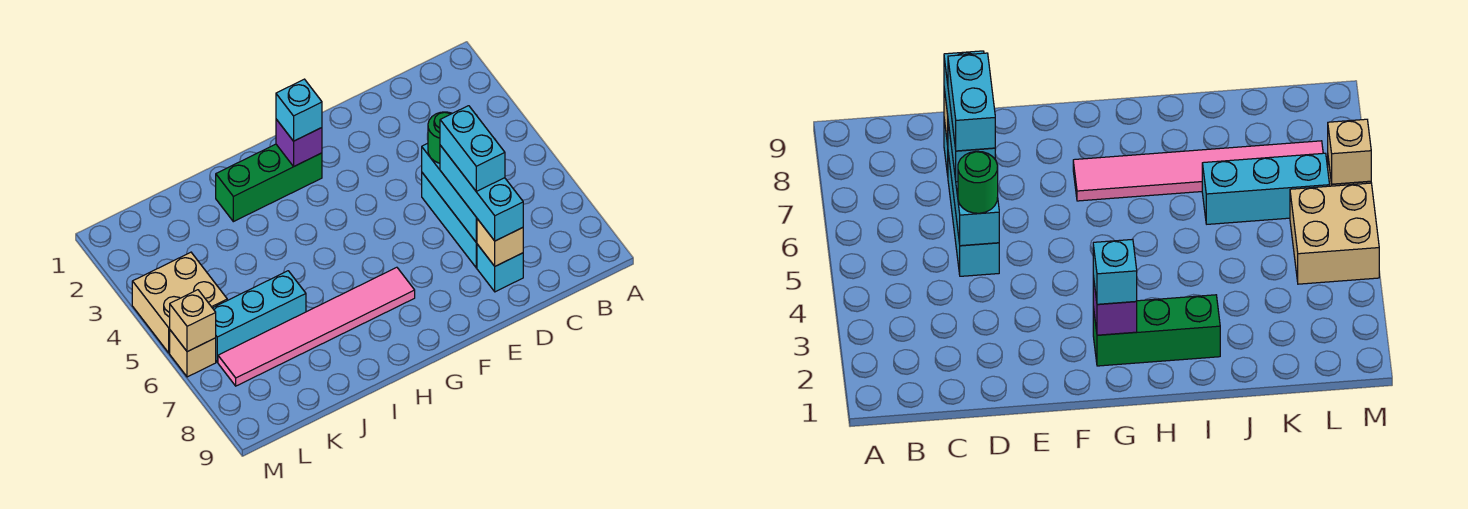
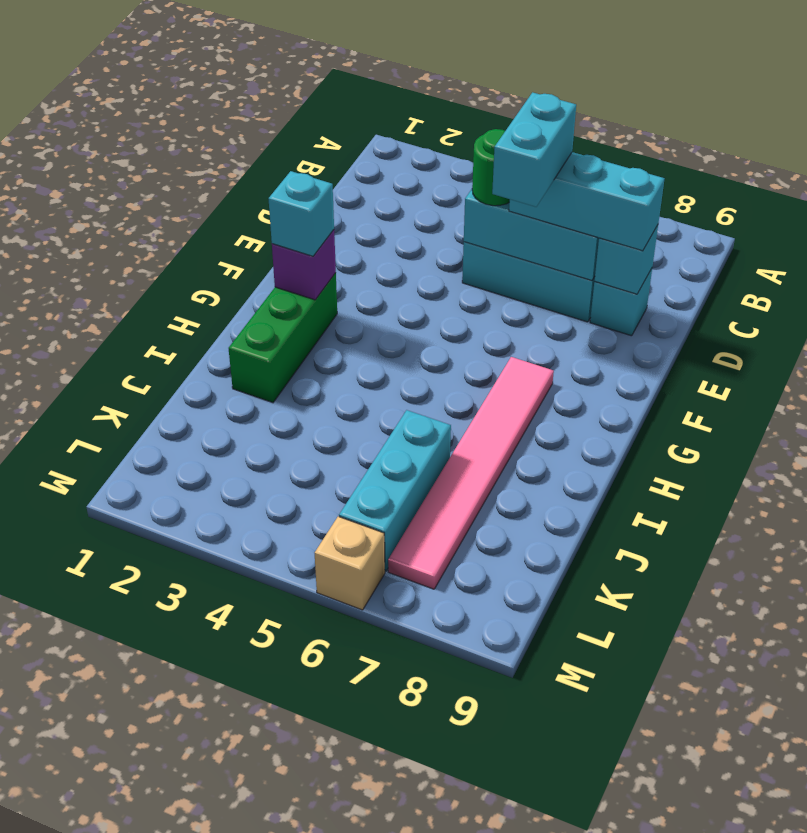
cyan 1x2 brick [440,106,505,192] -> cyan 1x2 brick turned to [492,92,576,207]
tan 1x1 brick [477,219,523,266] -> cyan 1x1 brick [594,225,658,294]
tan 2x2 brick [132,252,227,353] -> none
tan 1x1 brick [170,290,216,352] -> none

